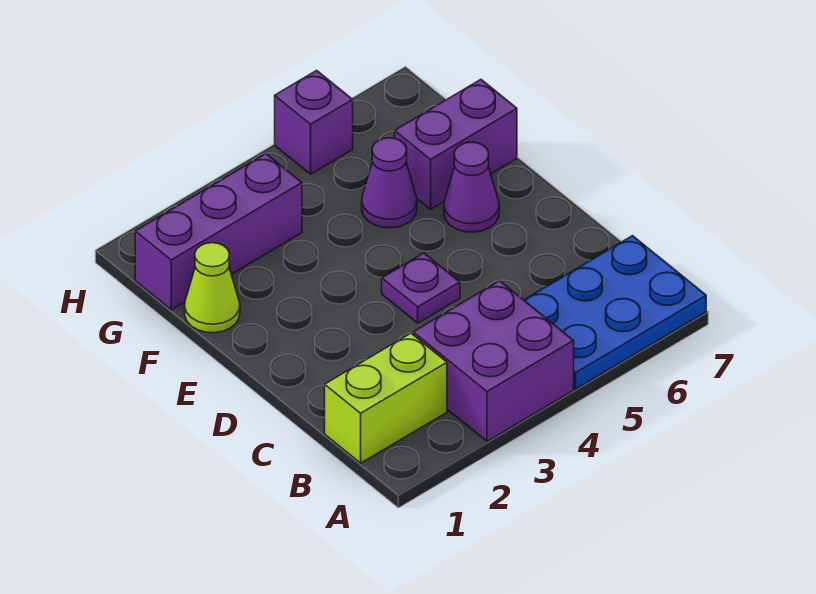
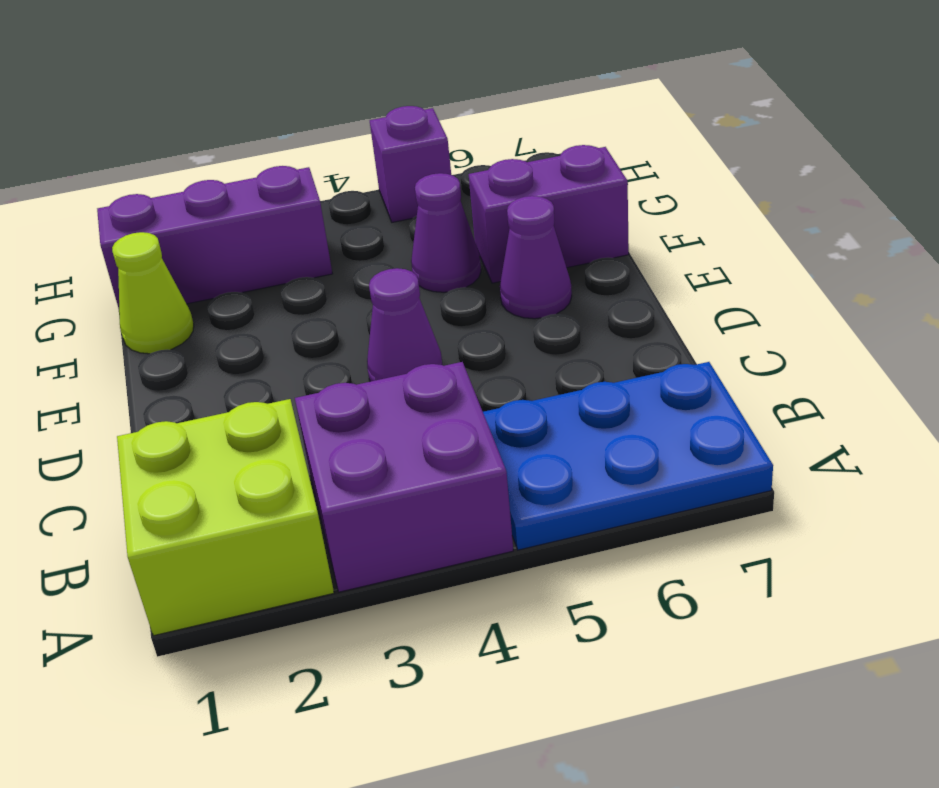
lime 1x2 brick [325,333,447,463] -> lime 2x2 brick [117,399,334,636]
purple 1x1 plate [382,253,460,323] -> purple 1x1 cone [367,268,442,382]

